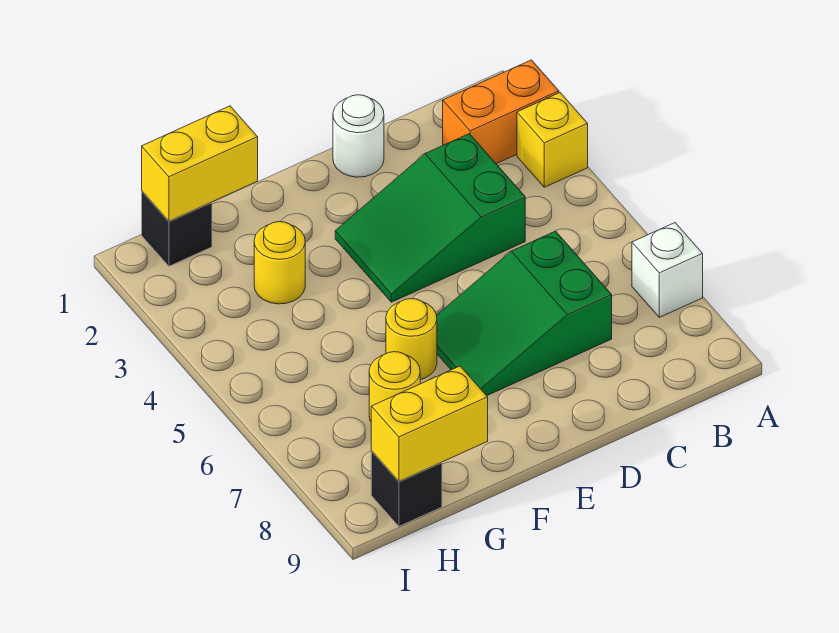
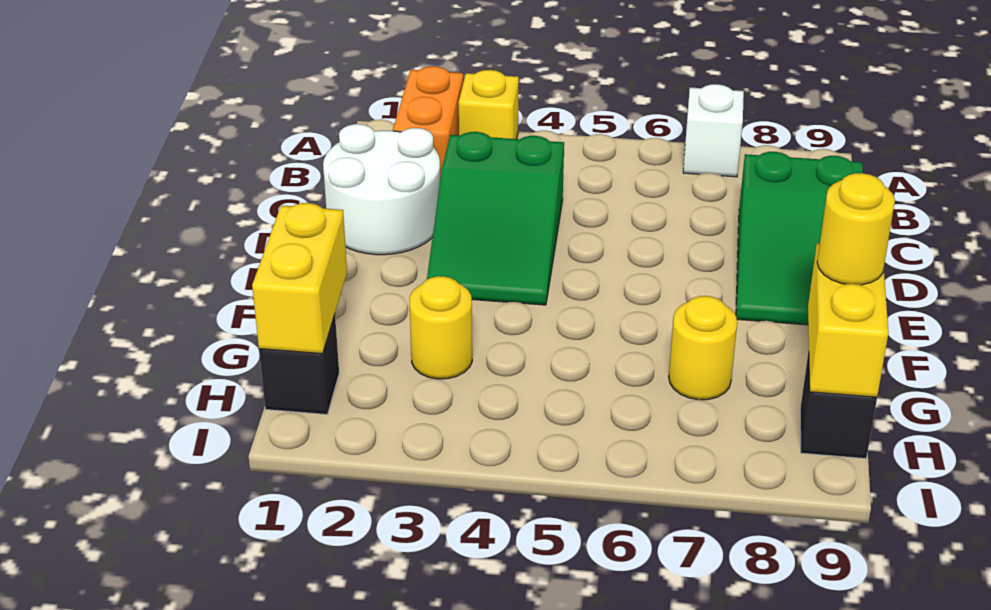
green 2x3 slope [436,231,612,396] -> green 2x3 slope moved to [736,152,863,325]
white 1x1 round brick [333,95,384,177] -> white 2x2 round brick [323,124,440,255]
yellow 1x1 round brick [386,299,437,380] -> yellow 1x1 round brick moved to [817,173,895,285]

